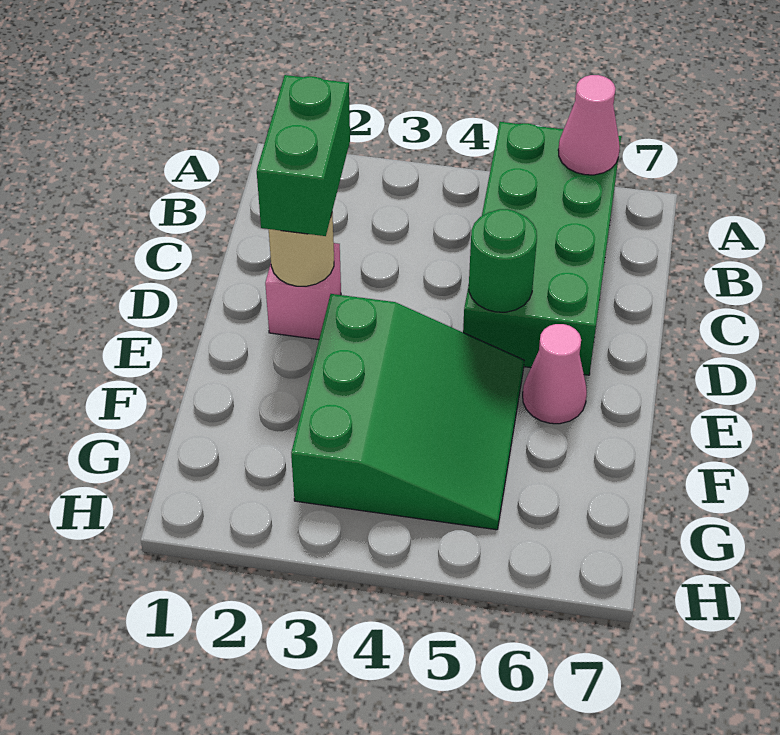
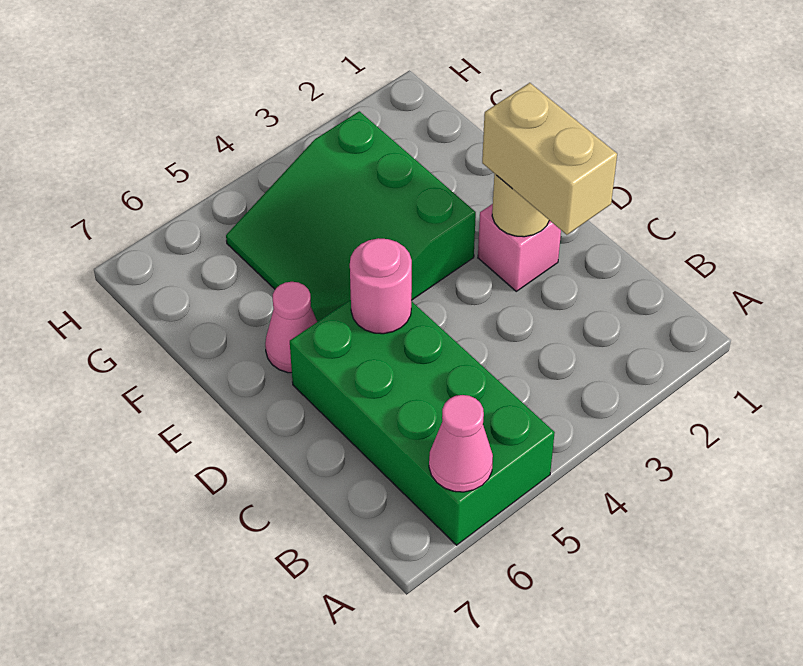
green 1x2 brick [257,75,350,236] -> tan 1x2 brick [482,83,617,235]
green 1x1 round brick [469,209,537,312] -> pink 1x1 round brick [350,238,412,334]

